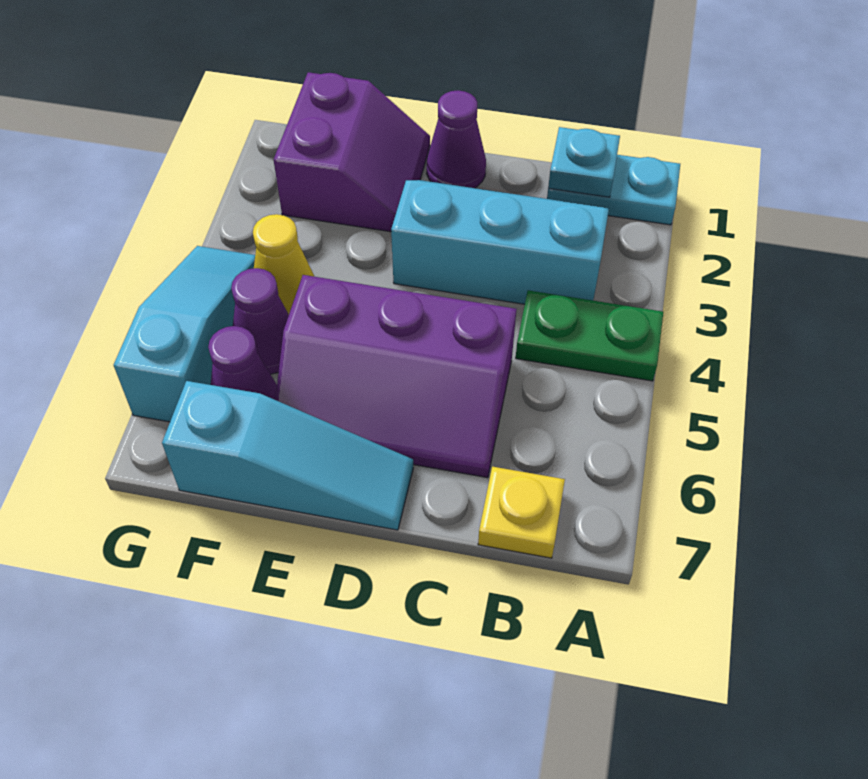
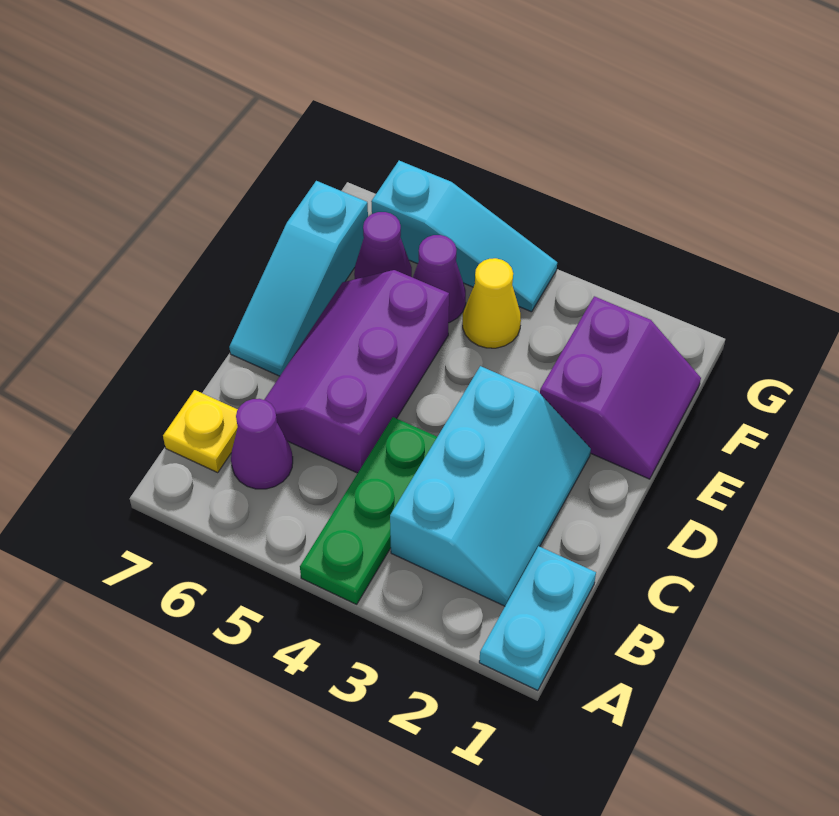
green 1x2 plate [516,290,663,381] -> green 1x3 plate [300,417,437,604]
cyan 1x1 plate [548,127,620,197] -> none
purple 1x1 cone [427,90,486,188] -> purple 1x1 cone moved to [231,399,293,489]
purple 2x2 slope [274,72,430,232] -> purple 2x2 slope turned to [540,296,701,479]

